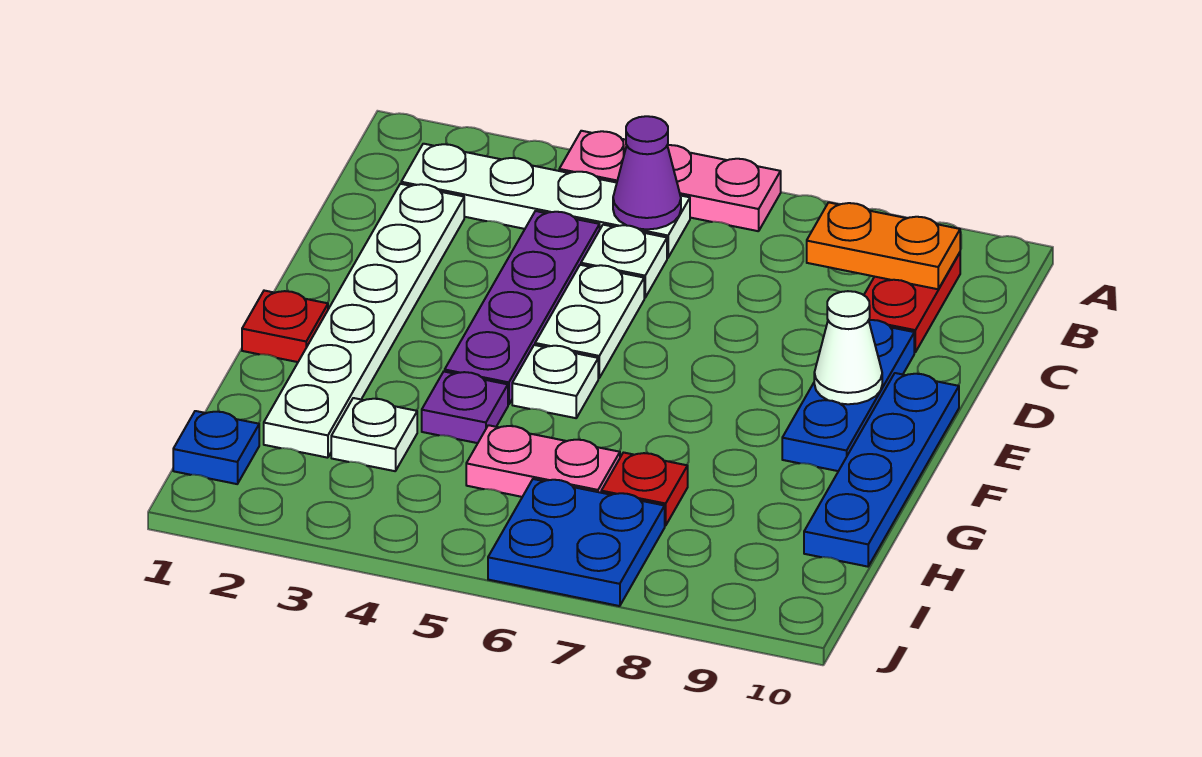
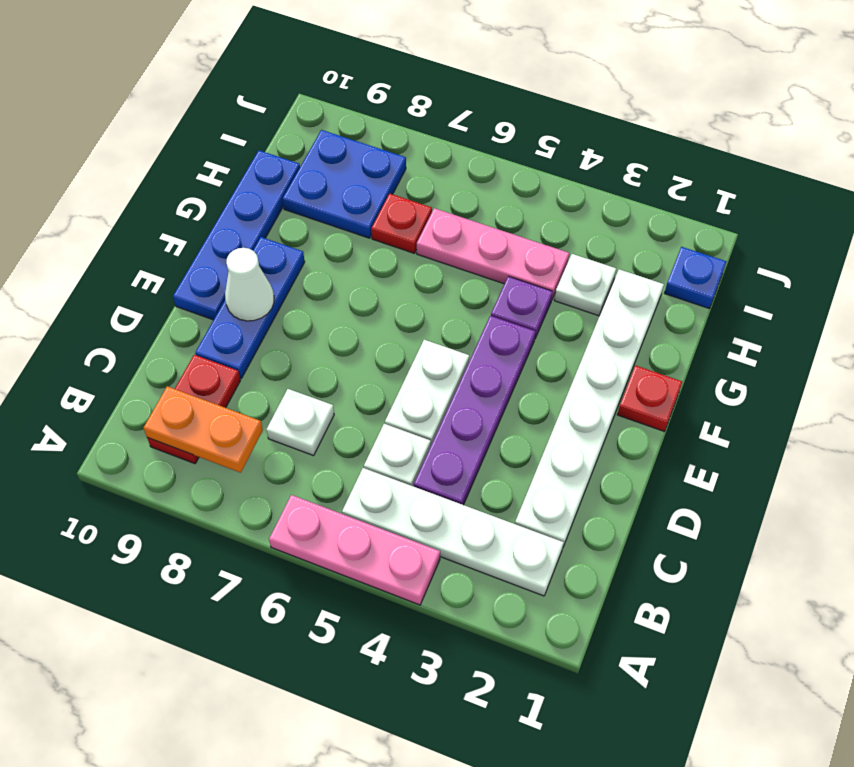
purple 1x1 cone [613,116,681,229] -> none
white 1x1 plate [512,345,598,418] -> white 1x1 plate moved to [266,389,334,456]
pink 1x2 plate [466,425,620,497] -> pink 1x3 plate [417,208,569,299]
blue 2x2 plate [488,479,665,606] -> blue 2x2 plate moved to [283,130,406,238]

